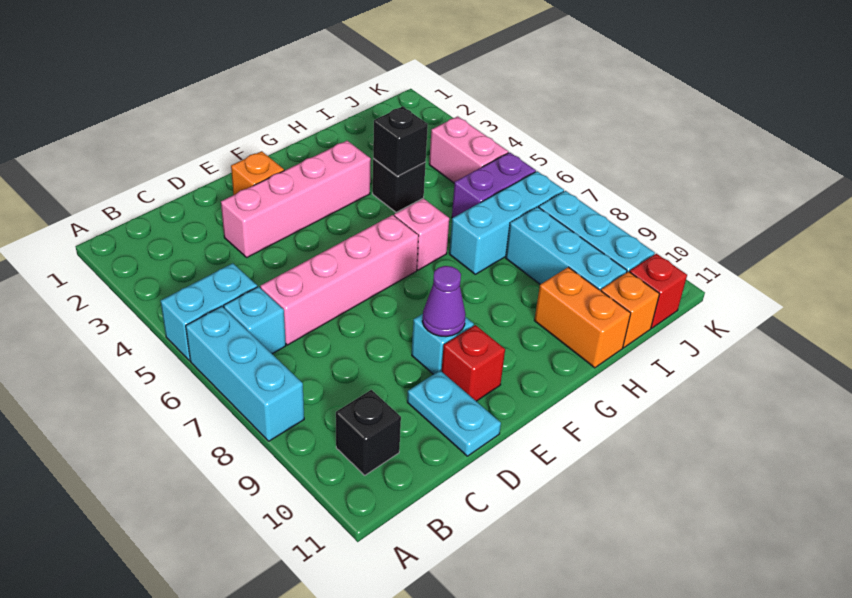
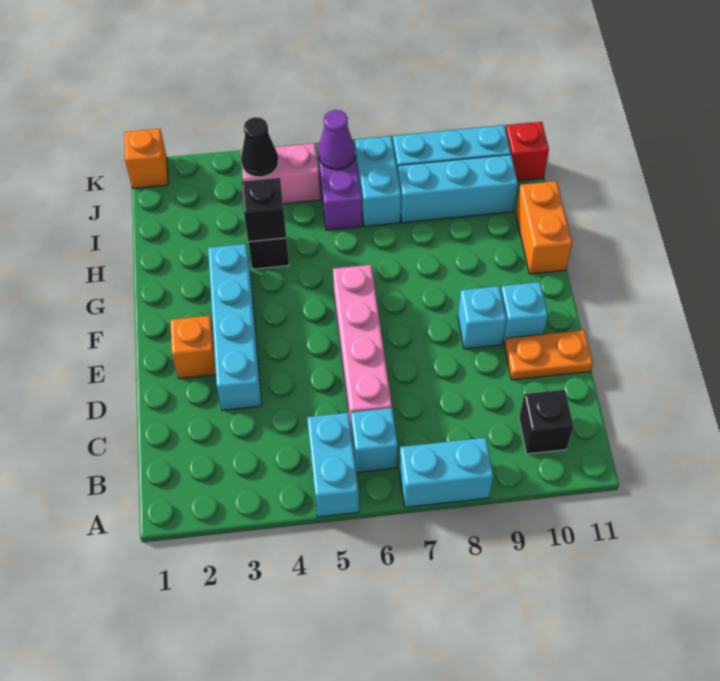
cyan 1x3 brick [186,306,304,441] -> cyan 1x2 brick [399,438,493,507]
pink 1x4 brick [221,141,371,257] -> cyan 1x4 brick [208,244,262,410]
cyan 1x2 plate [407,371,501,456] -> orange 1x2 plate [504,330,593,380]
purple 1x1 cone [422,266,466,337] -> purple 1x1 cone moved to [319,110,355,169]
red 1x1 brick [442,325,505,401] -> cyan 1x1 brick [501,282,548,345]
pink 1x1 brick [394,198,449,270] -> none
cyan 1x3 brick [449,171,564,274] -> cyan 1x2 brick [355,136,401,226]
orange 1x2 brick [534,267,631,368] -> orange 1x2 brick turned to [516,181,572,274]
orange 1x1 brick [601,272,659,348] -> orange 1x1 brick moved to [124,129,168,188]
none -> black 1x1 cone [241,117,278,177]

